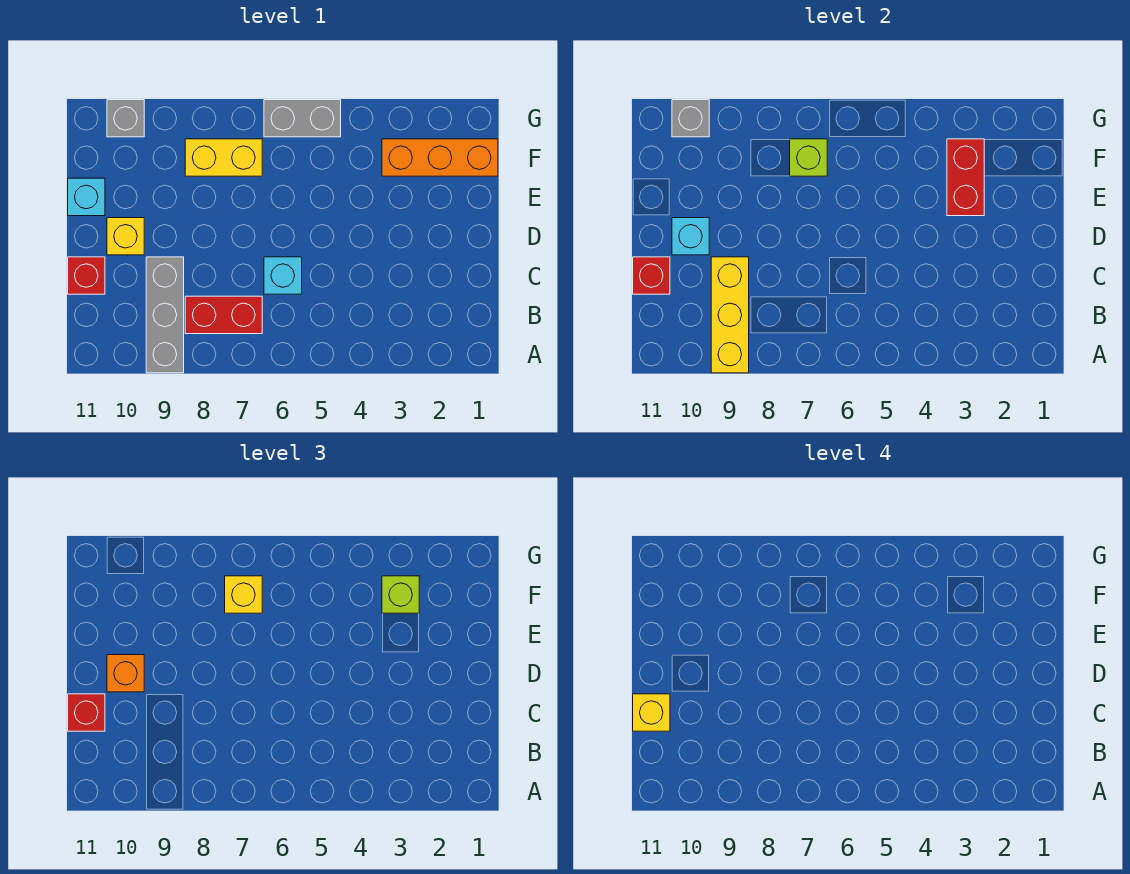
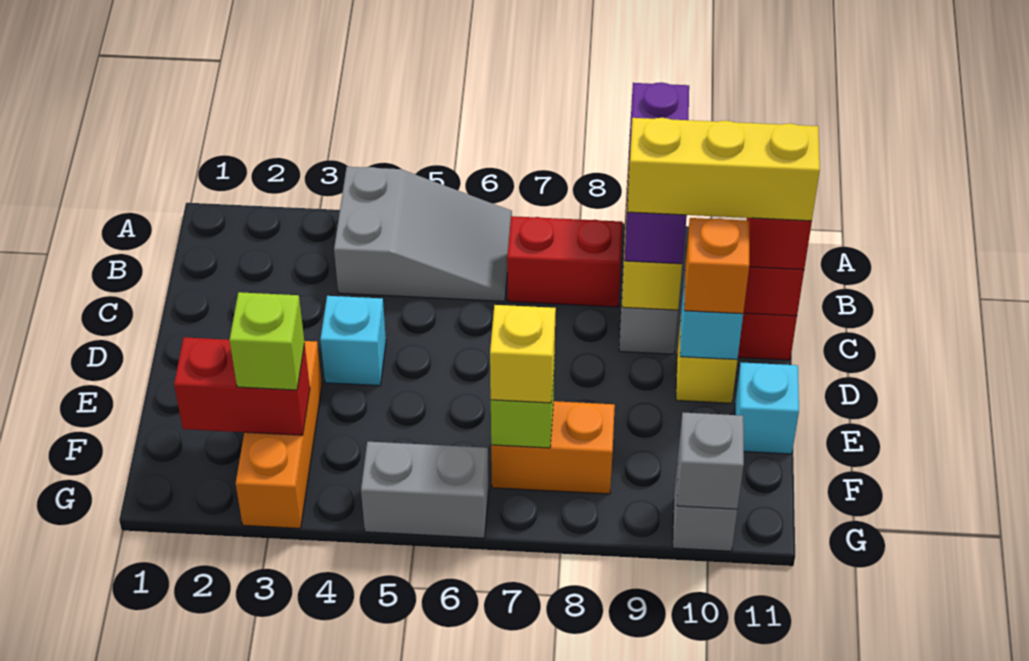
none -> grey 2x3 slope [334,167,512,301]
none -> purple 1x3 brick [625,82,689,264]
cyan 1x1 brick [264,257,302,294] -> cyan 1x1 brick moved to [320,296,386,386]
yellow 1x1 brick [633,694,670,731] -> yellow 1x3 brick [627,118,820,221]
red 1x2 brick [947,139,984,216] -> red 1x2 brick turned to [174,337,310,435]
orange 1x3 brick [382,139,498,176] -> orange 1x3 brick turned to [236,341,322,528]
yellow 1x2 brick [185,139,262,176] -> orange 1x2 brick [491,401,615,494]

